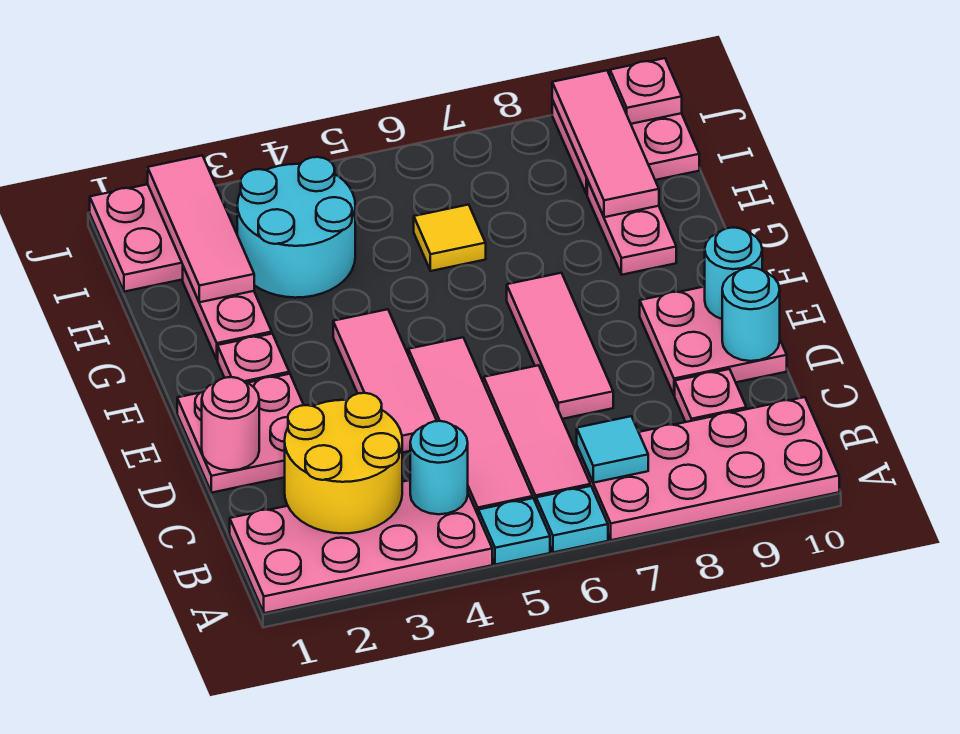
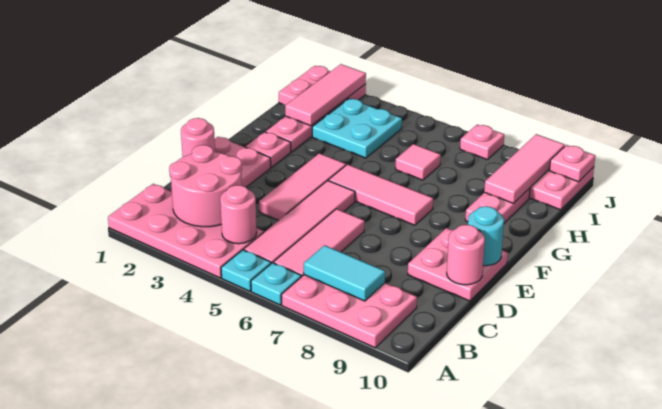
pink 2x4 plate [577,397,839,540] -> pink 2x3 plate [282,275,417,348]
yellow 2x2 round brick [285,393,402,533] -> pink 2x2 round brick [169,145,242,227]
cyan 1x1 round brick [410,421,468,514] -> pink 1x1 round brick [220,185,257,244]
cyan 1x1 tile [577,416,648,483] -> cyan 1x2 tile [304,245,385,301]
pink 1x1 plate [675,369,746,422] -> pink 1x1 plate moved to [460,125,504,160]
pink 1x3 tile [507,273,613,419] -> pink 1x3 tile turned to [329,164,433,225]
cyan 1x1 round brick [722,268,780,361] -> pink 1x1 round brick [447,225,485,285]
cyan 2x2 round brick [237,157,355,298] -> cyan 2x2 plate [312,99,402,158]
yellow 1x1 tile [414,205,486,271] -> pink 1x1 tile [396,144,441,180]

